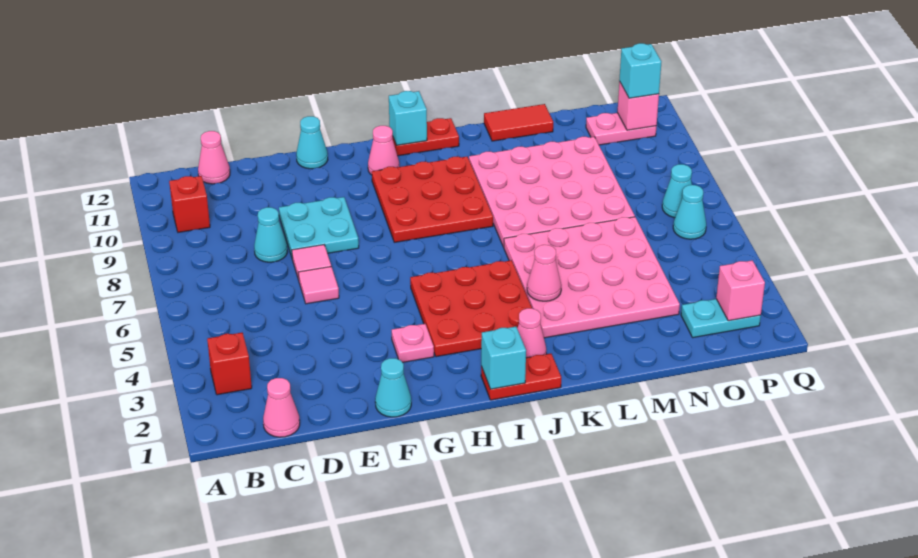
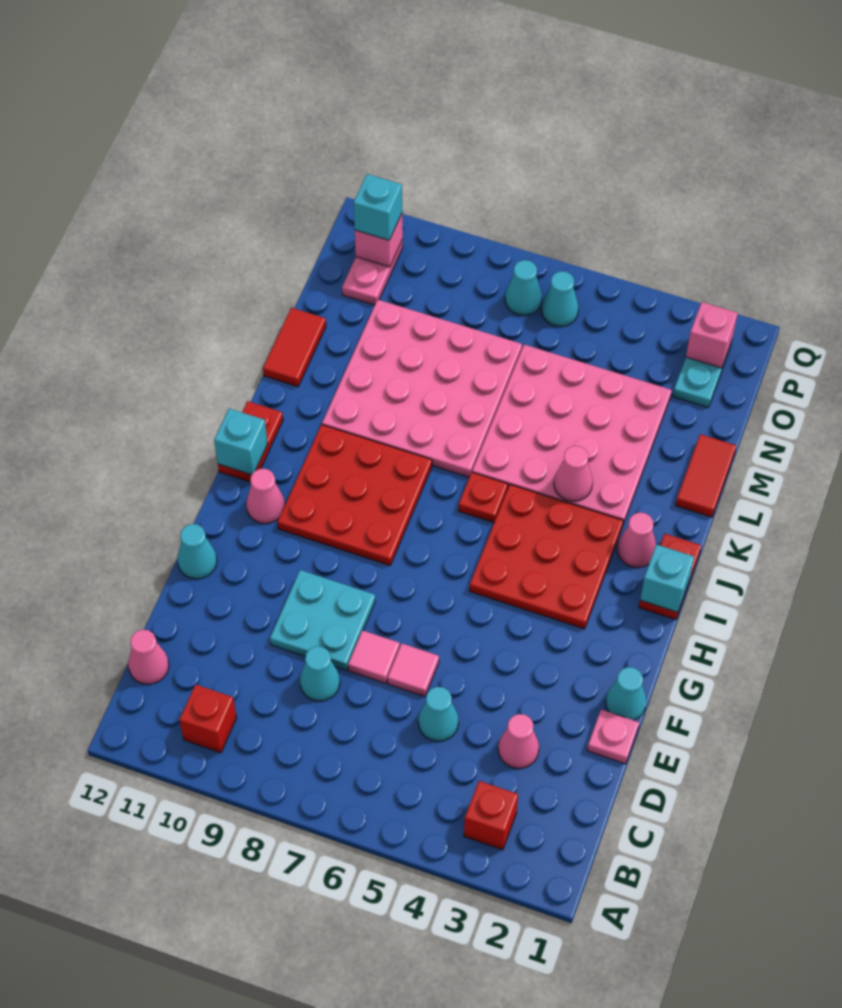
pink 1x1 cone [263,378,300,437] -> pink 1x1 cone moved to [498,714,539,769]
none -> cyan 1x1 cone [418,687,459,741]
pink 1x1 plate [392,324,434,362] -> pink 1x1 plate moved to [587,710,639,764]
none -> red 1x1 plate [458,472,508,523]
none -> red 1x2 tile [676,434,736,517]

